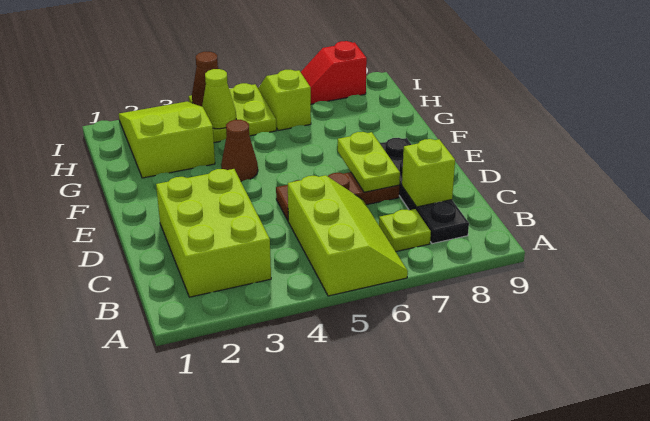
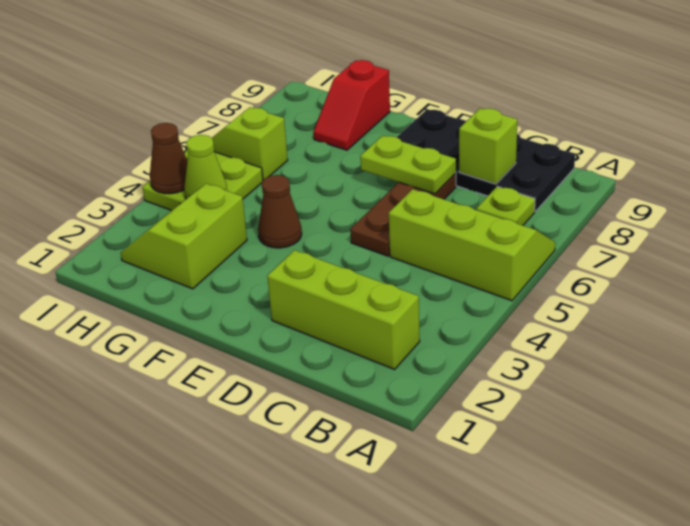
lime 2x3 brick [156,169,271,297] -> lime 1x3 brick [267,250,420,369]
black 1x4 plate [380,138,469,244] -> black 2x4 plate [397,110,575,212]
lime 2x3 slope [119,101,215,178] -> lime 2x2 slope [121,184,247,289]
red 1x2 slope [301,41,367,104] -> red 1x2 slope moved to [314,60,390,150]

